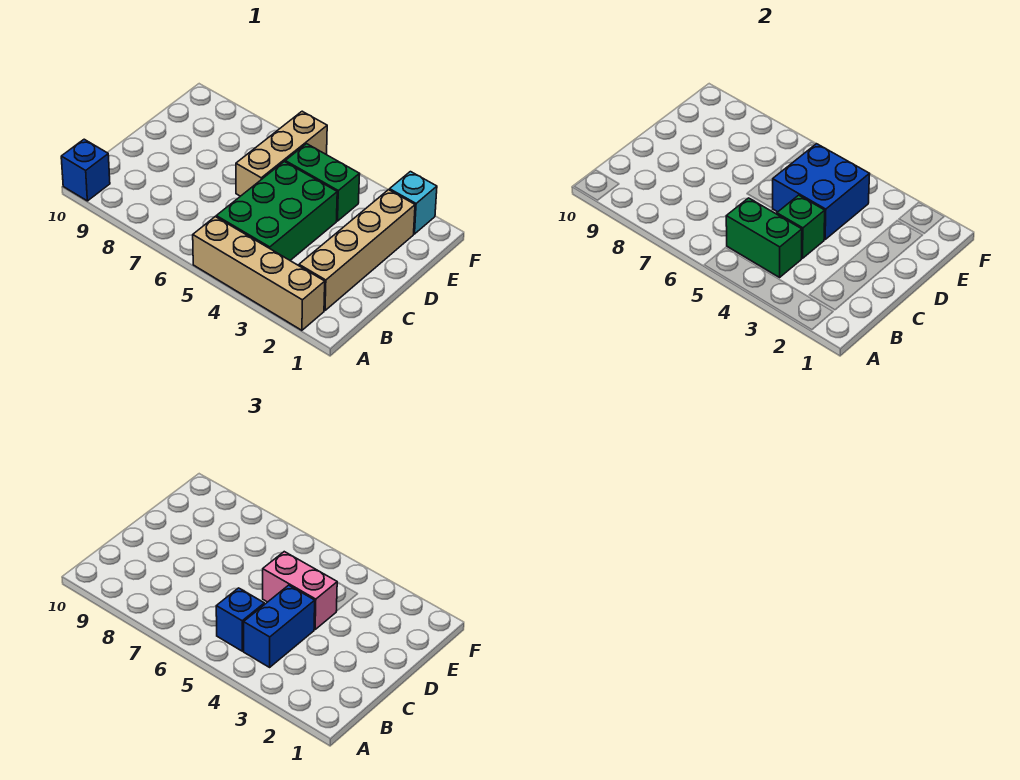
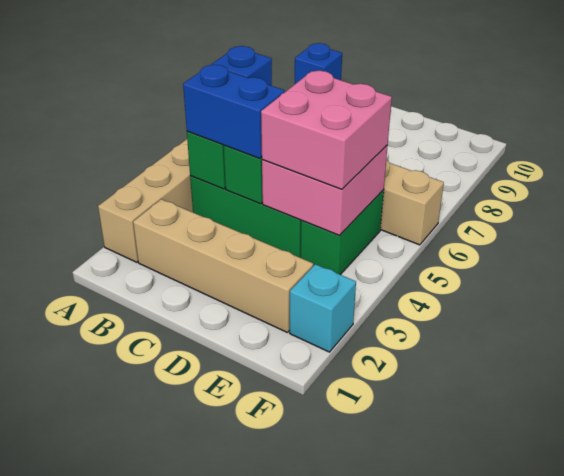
blue 2x2 brick [773,144,870,239] -> pink 2x2 brick [262,145,388,235]
pink 1x2 brick [263,552,337,629] -> pink 2x2 brick [261,71,392,189]

